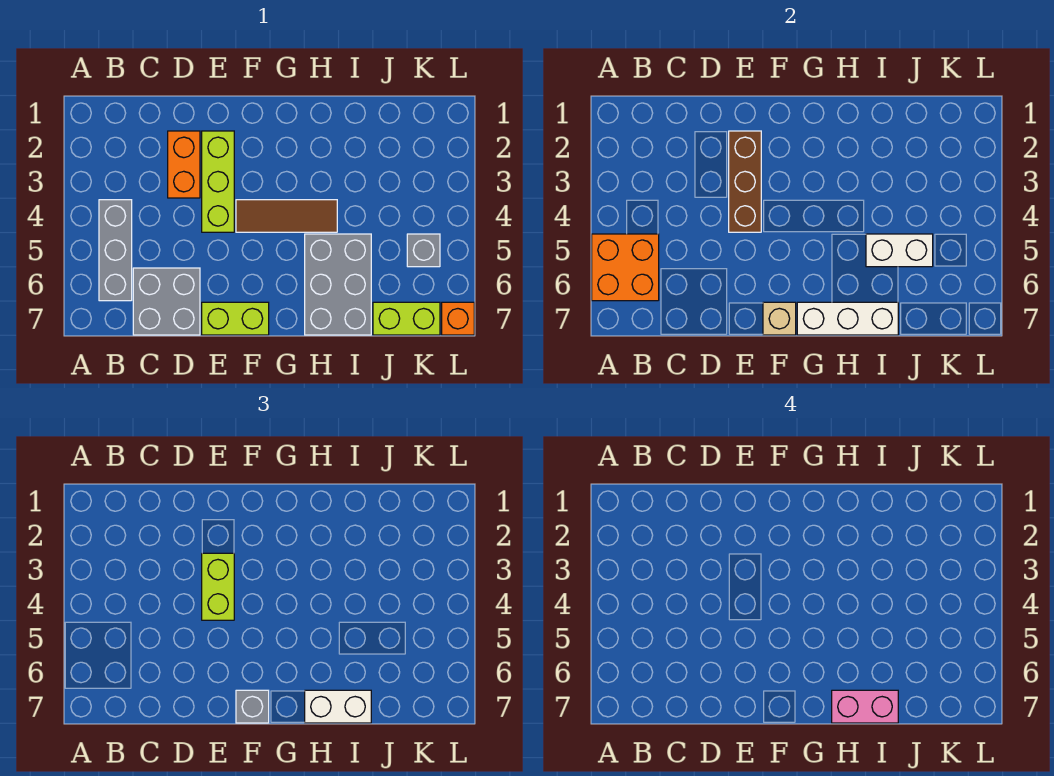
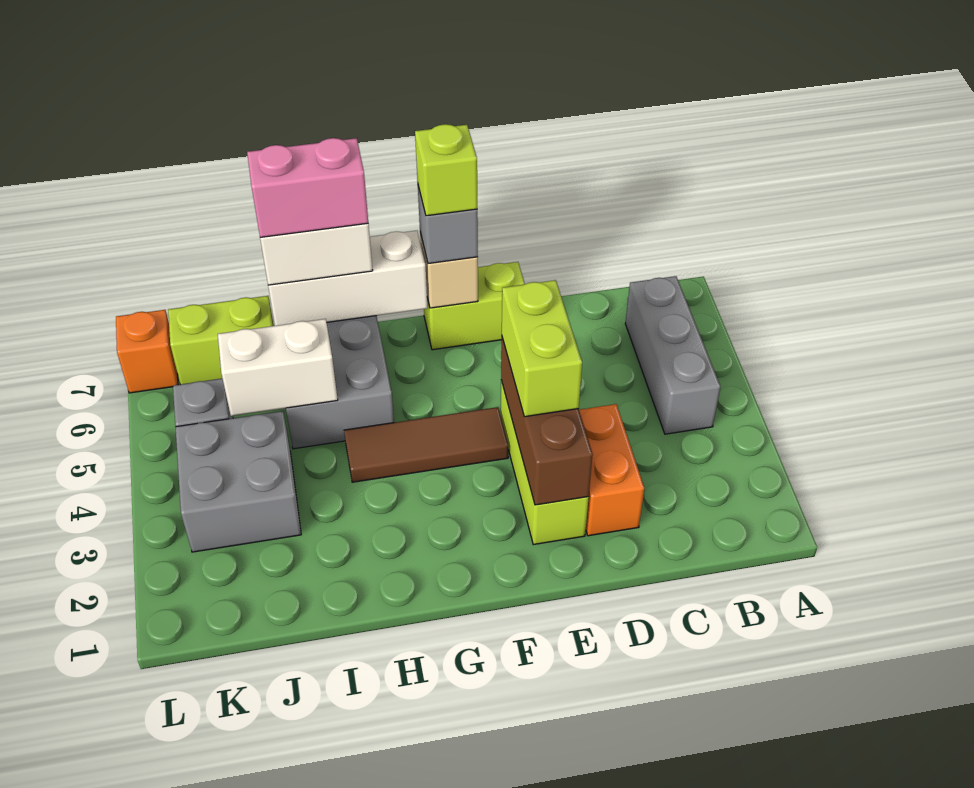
orange 2x2 brick [592,234,659,301] -> none
grey 2x2 brick [133,268,200,335] -> grey 2x2 brick moved to [176,411,301,552]
none -> lime 1x1 brick [415,124,477,216]

